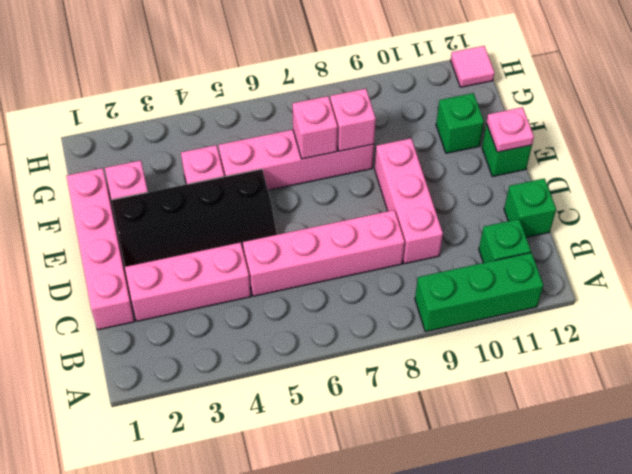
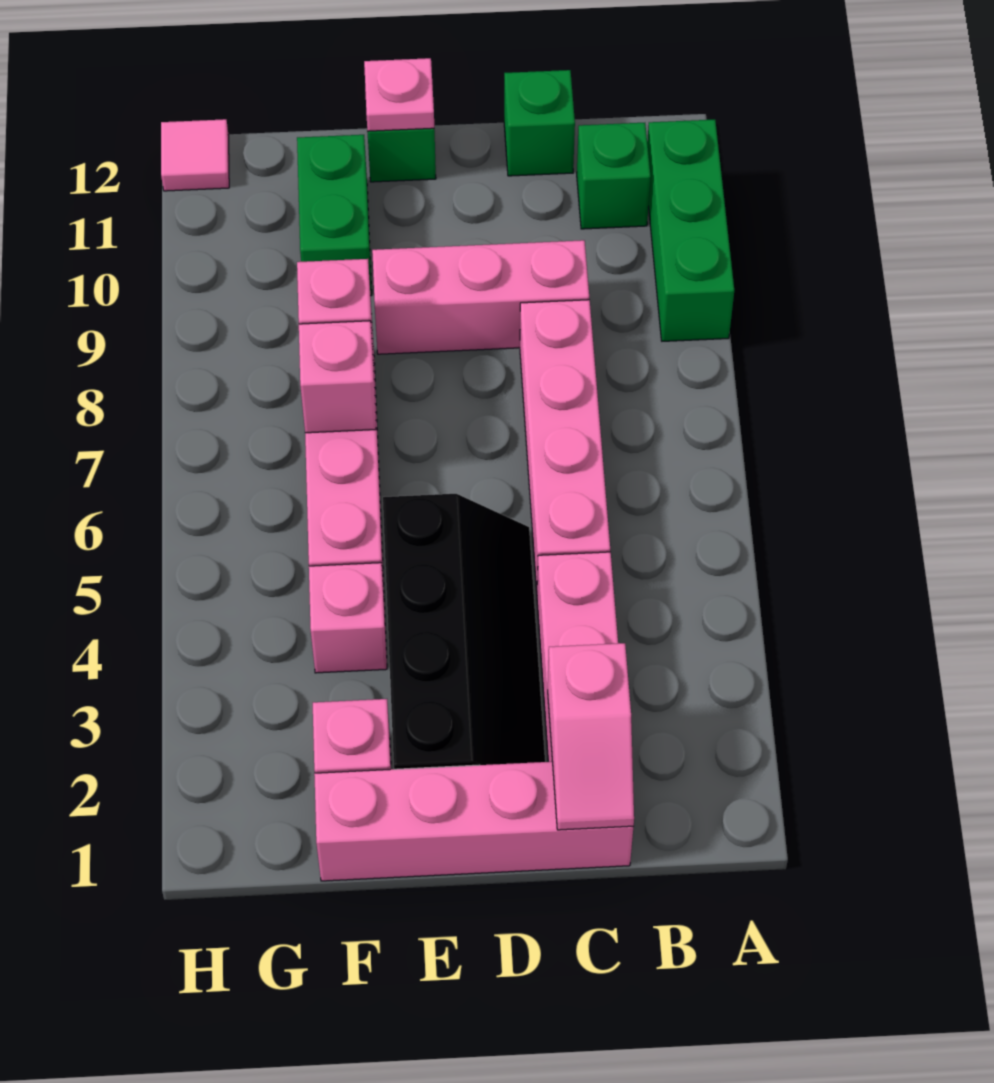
none -> pink 1x2 slope [548,643,634,830]
green 1x1 brick [436,93,484,153] -> green 1x2 brick [297,135,372,296]

